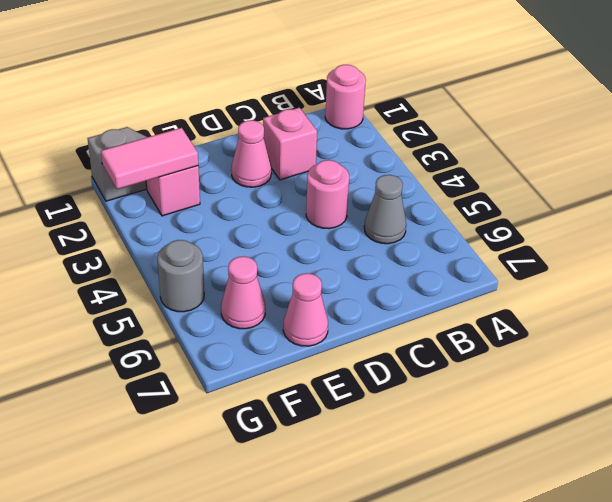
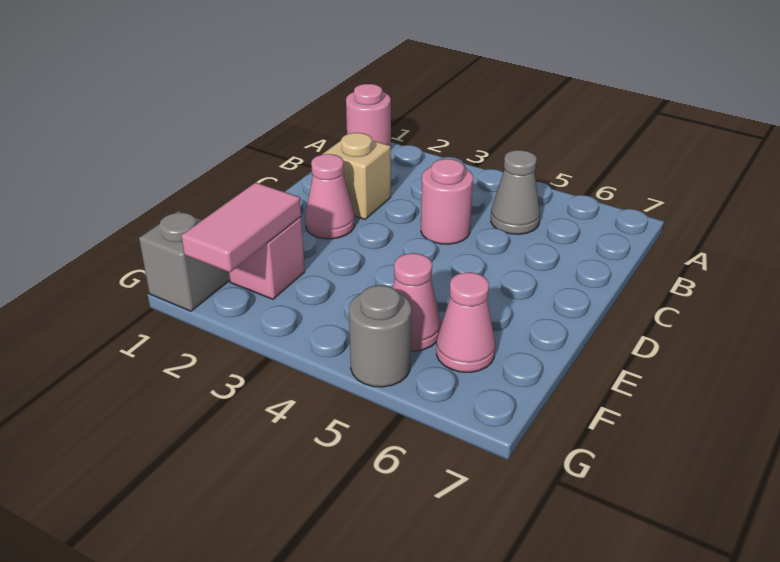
pink 1x1 brick [263,108,317,180] -> tan 1x1 brick [323,133,391,219]
pink 1x1 cone [283,273,328,346] -> pink 1x1 cone moved to [393,253,441,351]

